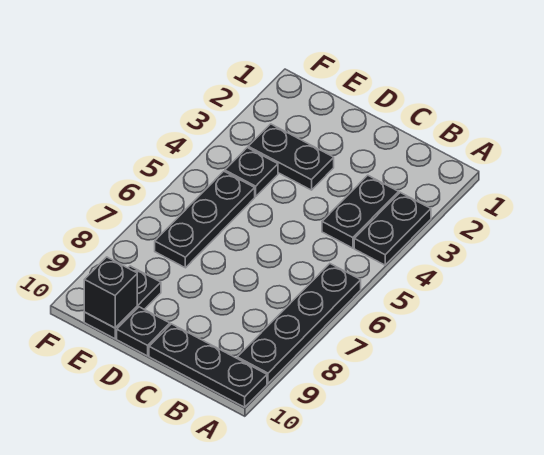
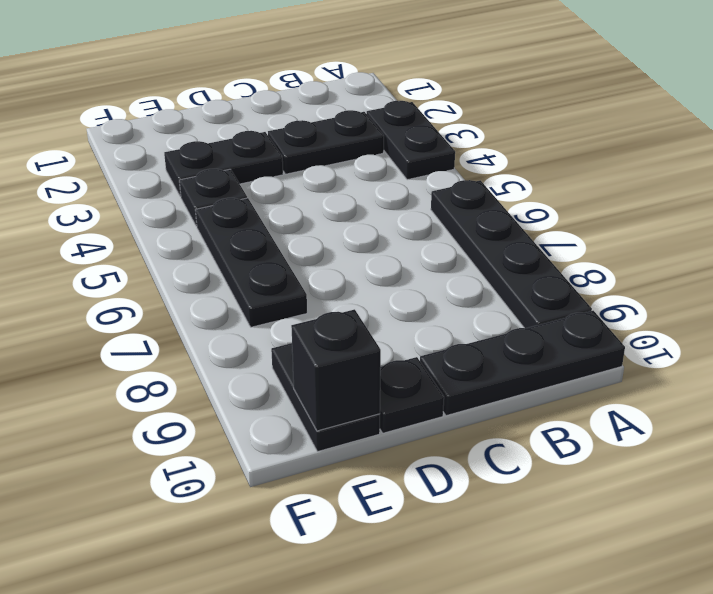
black 1x2 plate [322,175,399,248] -> black 1x2 plate turned to [268,110,384,174]

